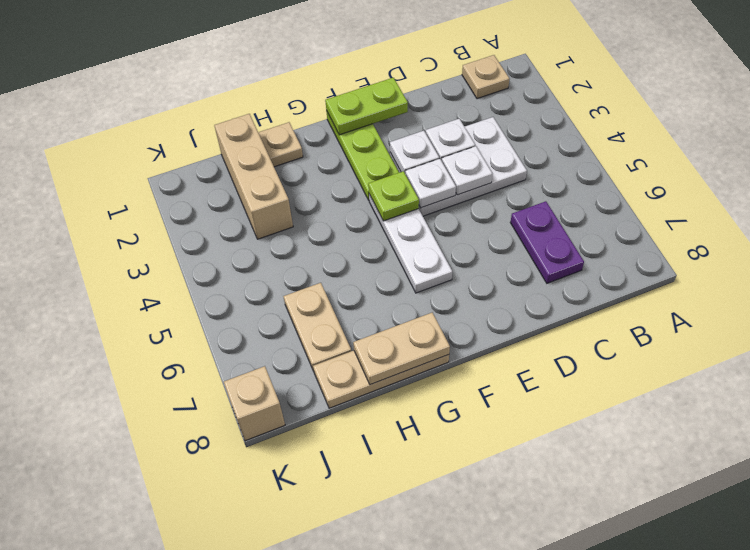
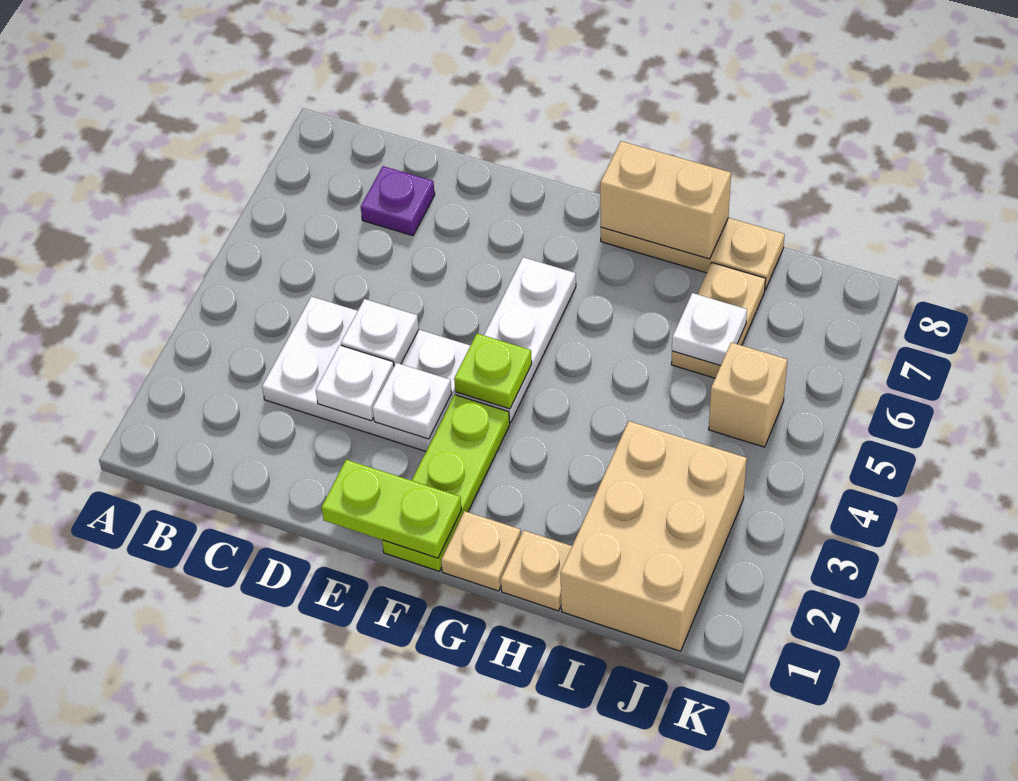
tan 1x1 plate [462,55,510,99] -> tan 1x1 plate moved to [441,511,521,591]
purple 1x2 plate [510,201,584,283] -> purple 1x1 plate [361,166,435,236]
white 1x1 plate [405,159,456,208] -> white 1x1 plate moved to [672,293,747,366]
tan 1x2 plate [353,313,450,385] -> tan 1x2 brick [600,141,731,259]
tan 1x3 brick [214,114,293,239] -> tan 2x3 brick [560,421,747,651]
tan 1x1 brick [224,366,285,441] -> tan 1x1 brick moved to [709,342,788,447]

